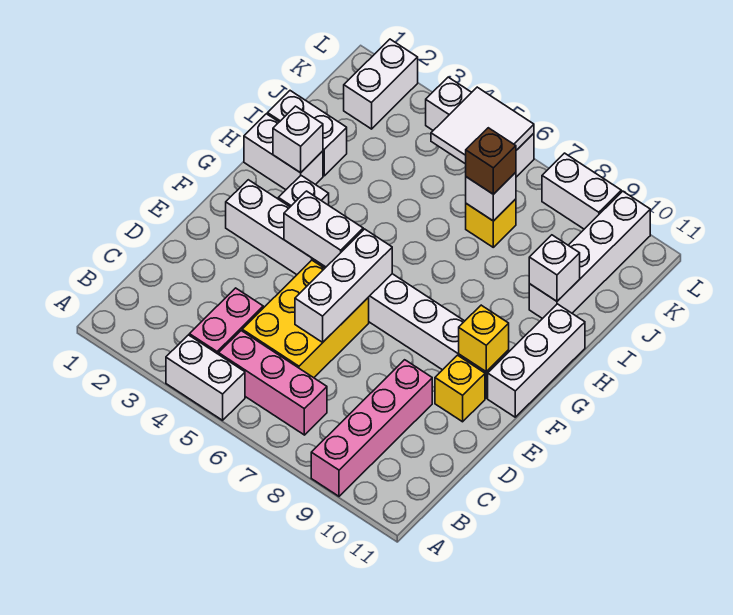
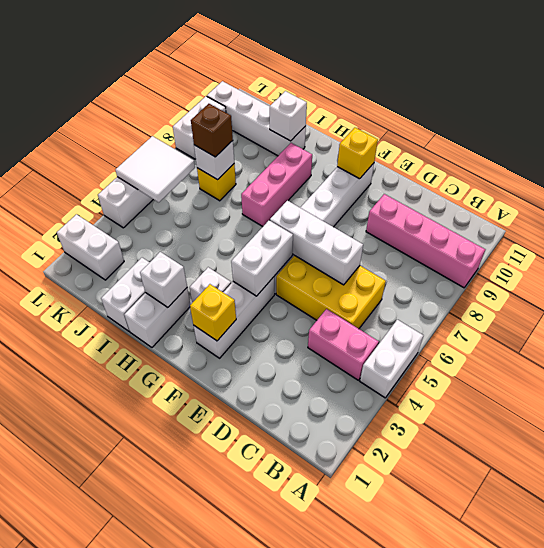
pink 1x3 brick [219,331,327,435] -> pink 1x3 brick moved to [241,143,312,227]
yellow 1x1 brick [435,355,485,422] -> yellow 1x1 brick moved to [190,284,236,341]
white 1x3 brick [488,304,585,417] -> none

